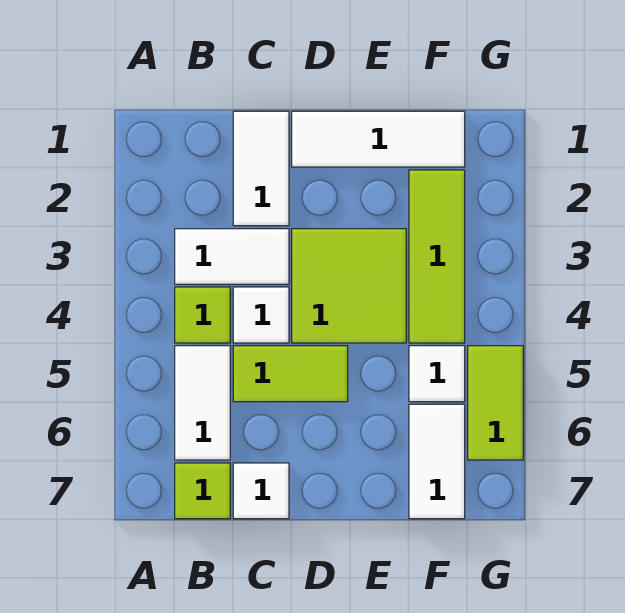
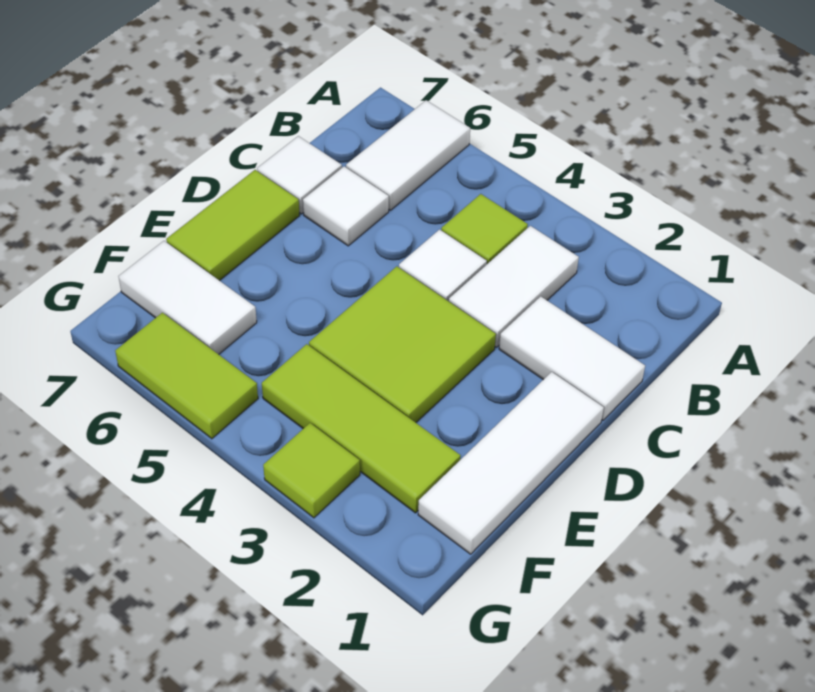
white 1x2 tile [175,346,230,460] -> white 1x2 tile turned to [346,100,470,210]
lime 1x1 tile [175,463,230,519] -> lime 1x1 tile moved to [263,423,360,518]
lime 1x2 tile [233,346,348,402] -> lime 1x2 tile moved to [166,170,300,281]
white 1x1 tile [409,346,465,402] -> white 1x1 tile moved to [303,166,389,246]

